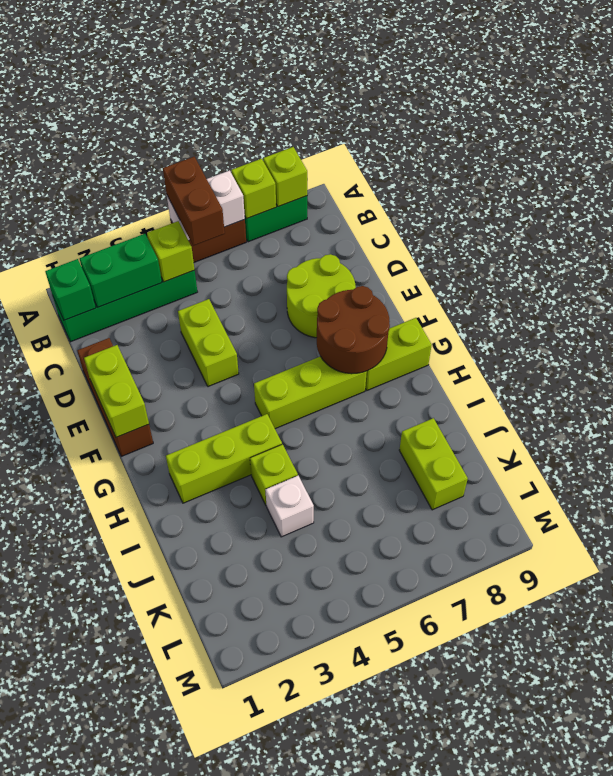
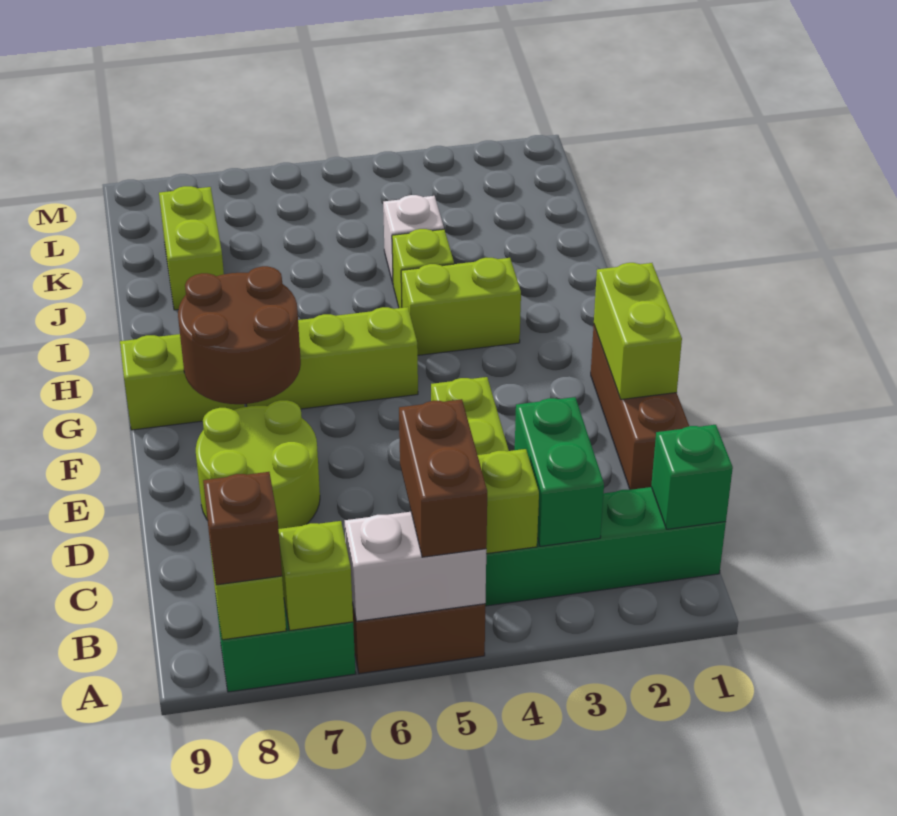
none -> brown 1x1 brick [203,472,282,585]
green 1x2 brick [80,234,162,307] -> green 1x2 brick turned to [515,397,604,546]
lime 1x3 brick [166,414,282,503] -> lime 1x2 brick [401,258,521,355]

